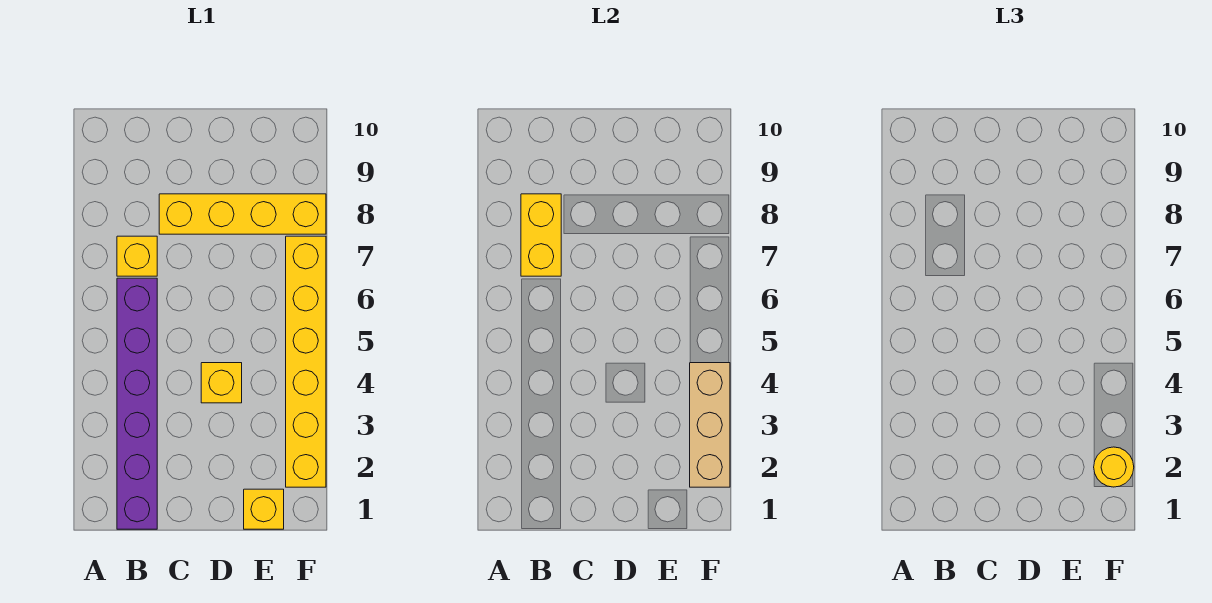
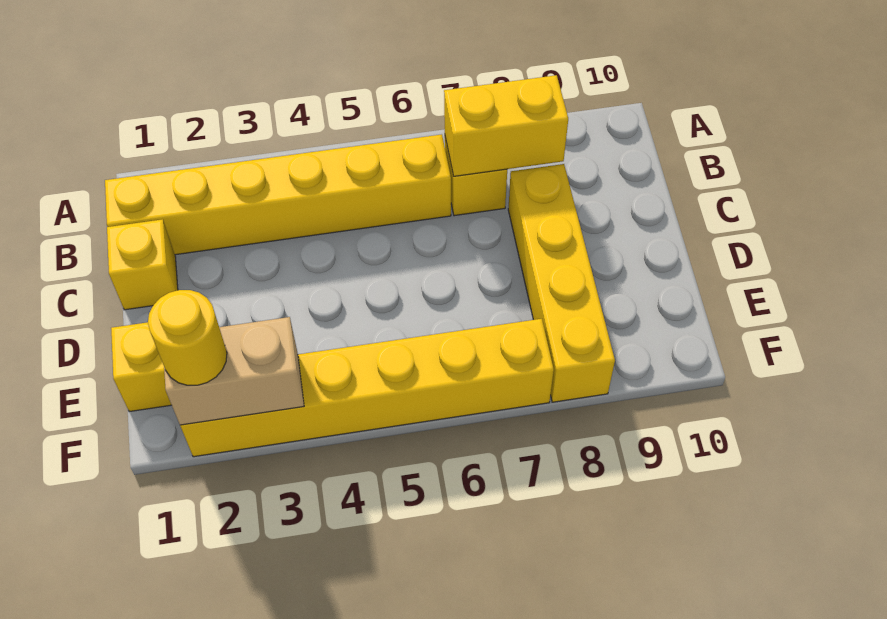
purple 1x6 brick [117,278,157,529] -> yellow 1x6 brick [105,134,451,255]
yellow 1x1 brick [201,363,242,403] -> yellow 1x1 brick moved to [107,219,178,310]
tan 1x3 brick [690,363,730,487] -> tan 1x2 brick [164,317,304,425]

